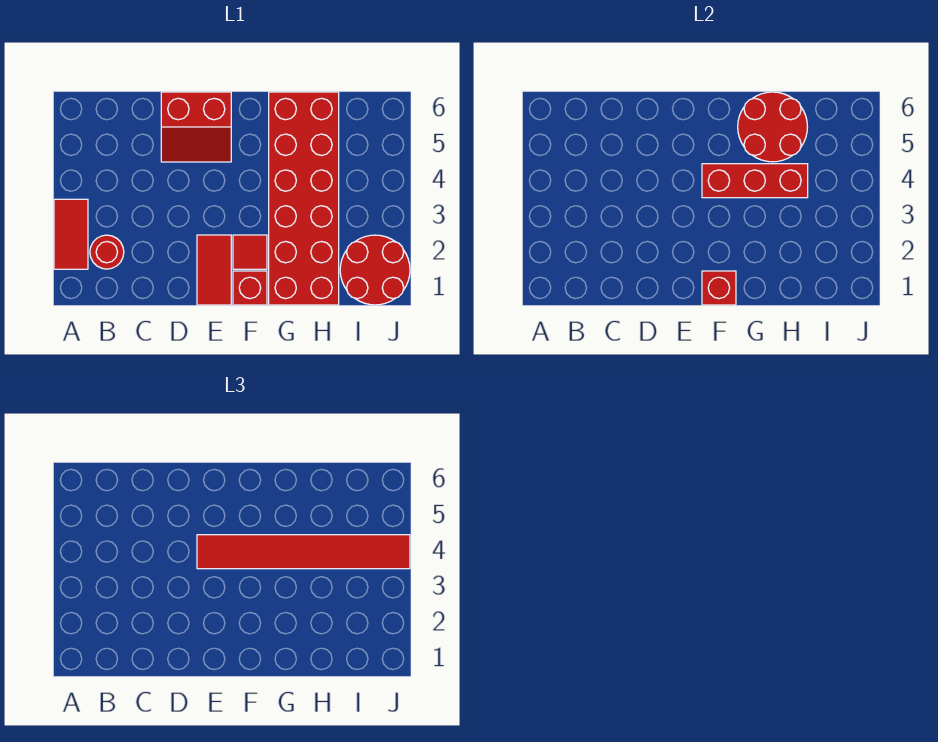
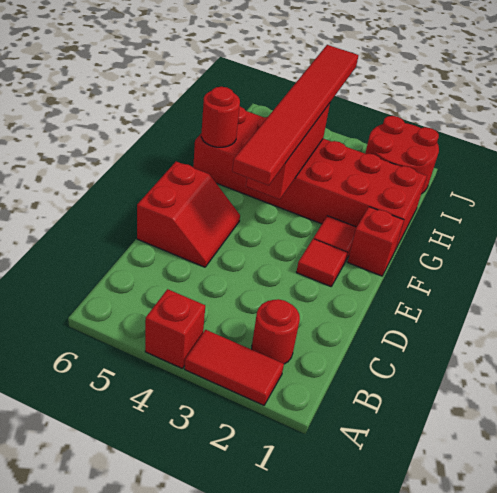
red 1x2 tile [197,235,231,305] -> red 1x1 tile [296,239,347,286]
red 1x1 brick [702,271,736,305] -> red 1x1 brick moved to [145,289,205,369]
red 2x2 round brick [738,92,807,162] -> red 1x1 round brick [201,87,240,147]

